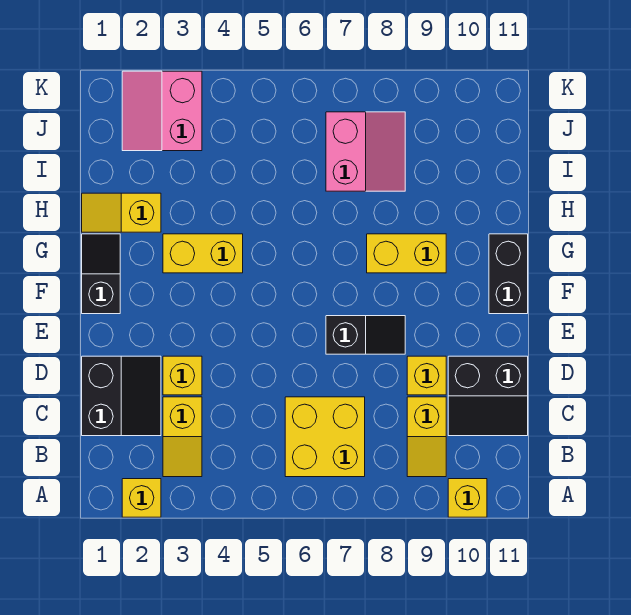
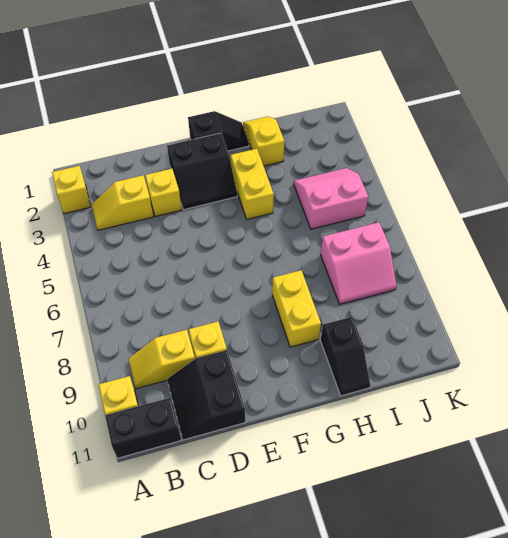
yellow 2x2 brick [285,397,365,477] -> none
black 2x2 slope [82,356,161,436] -> black 2x2 slope moved to [167,133,237,210]
black 1x2 slope [326,316,405,354] -> black 1x2 slope moved to [321,317,370,396]
black 1x2 brick [489,234,528,314] -> black 1x2 brick moved to [105,398,181,458]
pink 2x2 slope [122,71,202,151] -> pink 2x2 slope moved to [294,168,368,229]

